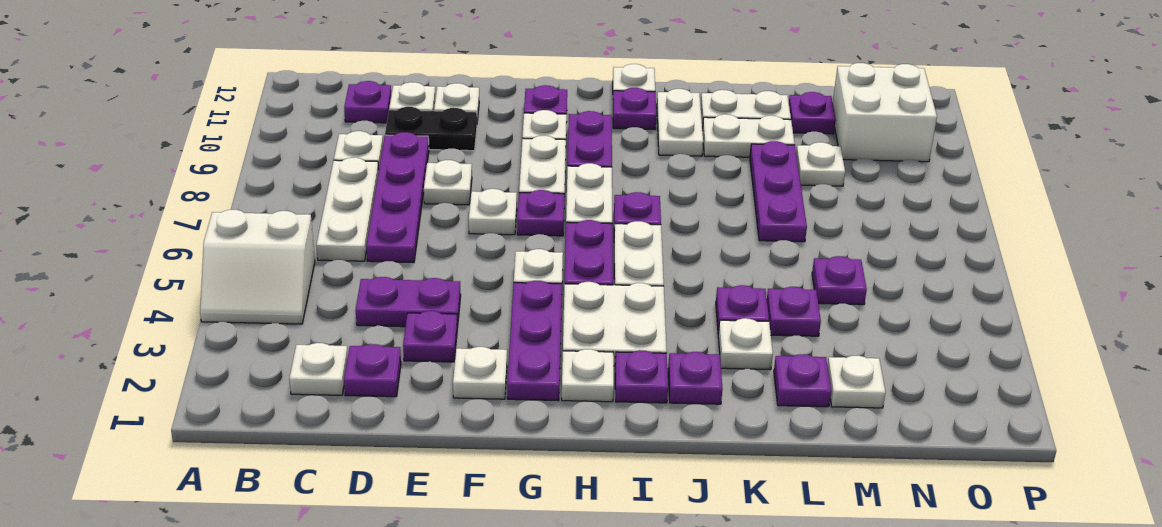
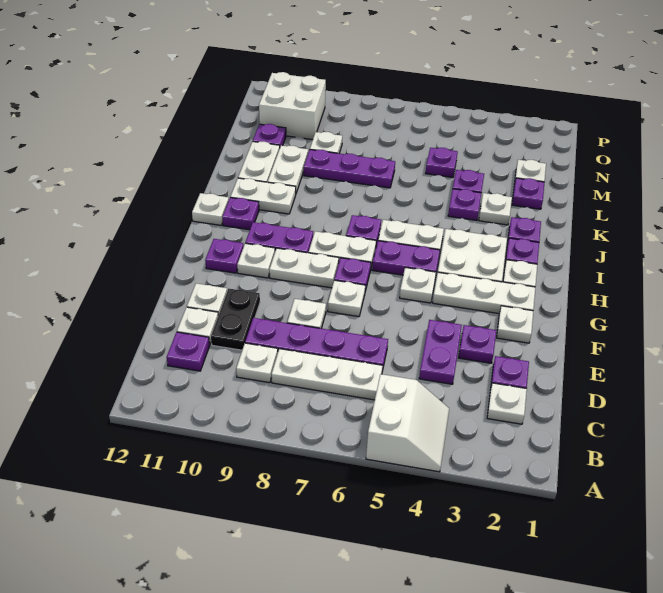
purple 1x3 plate [507,281,562,401] -> white 1x3 plate [433,272,535,314]

